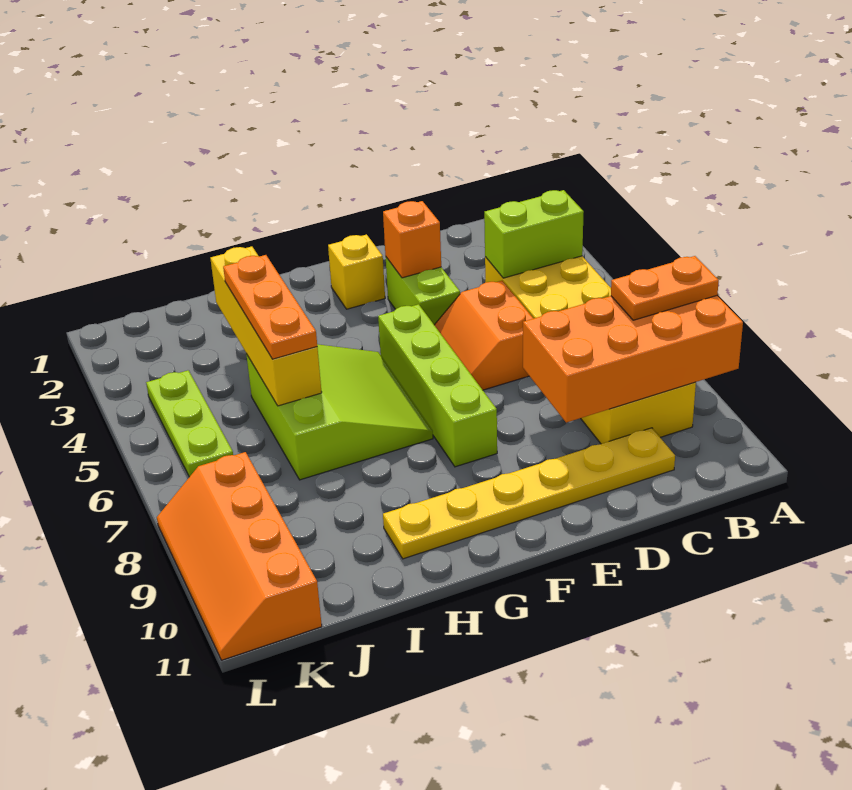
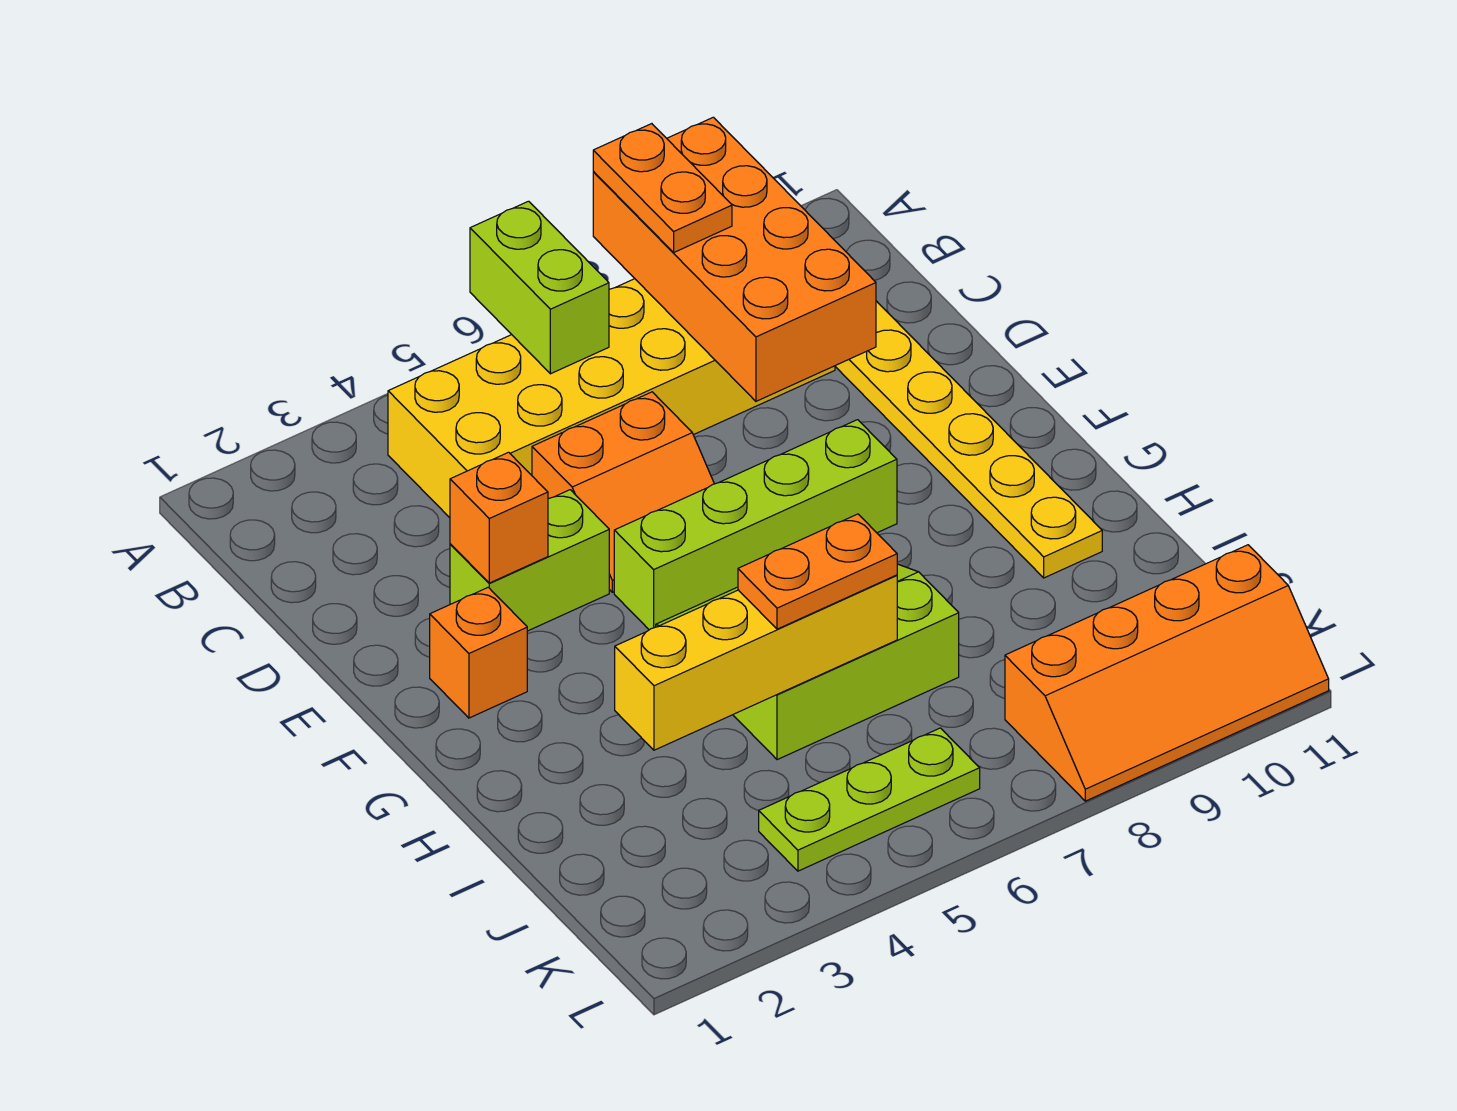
lime 1x2 brick [484,190,584,278] -> lime 1x2 brick moved to [470,201,609,374]
yellow 1x1 brick [328,234,385,309] -> orange 1x1 brick [430,587,527,718]
orange 1x3 plate [223,255,317,359] -> orange 1x2 plate [738,514,897,629]

